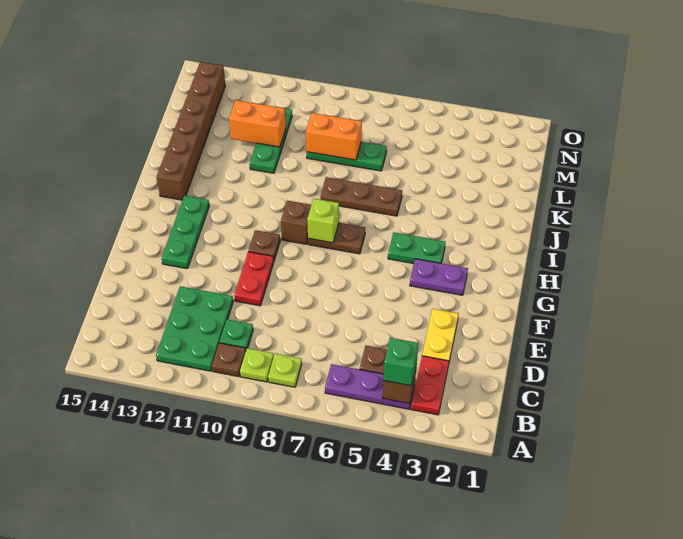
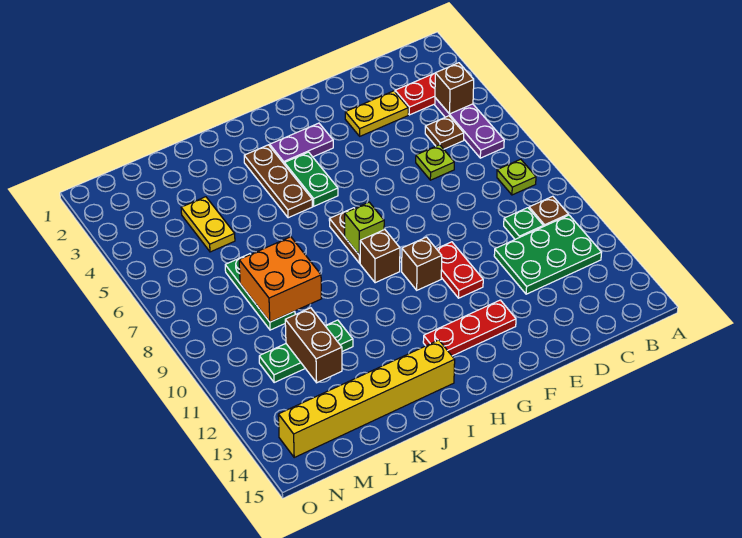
green 1x1 brick [383,338,418,386] -> none
lime 1x1 plate [240,348,274,382] -> lime 1x1 plate moved to [416,145,454,180]
red 1x2 plate [234,252,274,306] -> red 1x2 plate turned to [437,242,483,298]
green 1x3 plate [162,195,209,269] -> red 1x3 plate [423,300,516,356]
purple 1x2 plate [410,259,468,295] -> purple 1x2 plate turned to [270,123,333,163]
brown 1x1 plate [248,230,280,260] -> brown 1x1 brick [402,237,442,290]
brown 1x6 brick [157,62,225,200] -> yellow 1x6 brick [278,340,455,457]
brown 1x3 plate [320,177,402,216] -> brown 1x3 plate moved to [244,145,312,218]
none -> yellow 1x2 plate [181,197,235,252]
orange 1x2 brick [306,113,362,160] -> orange 2x2 brick [239,237,321,322]
orange 1x2 brick [229,100,286,147] -> brown 1x2 brick [285,308,342,383]

